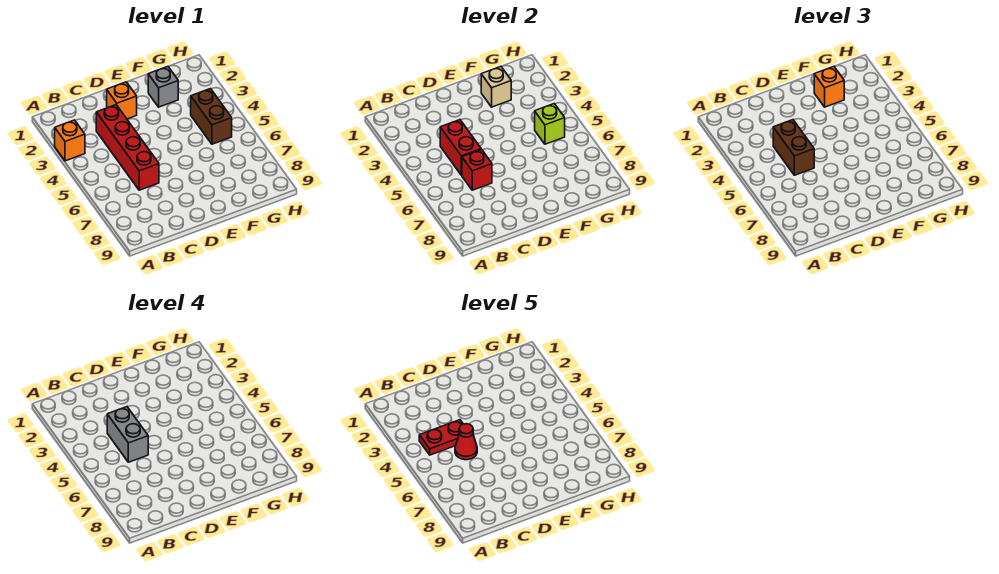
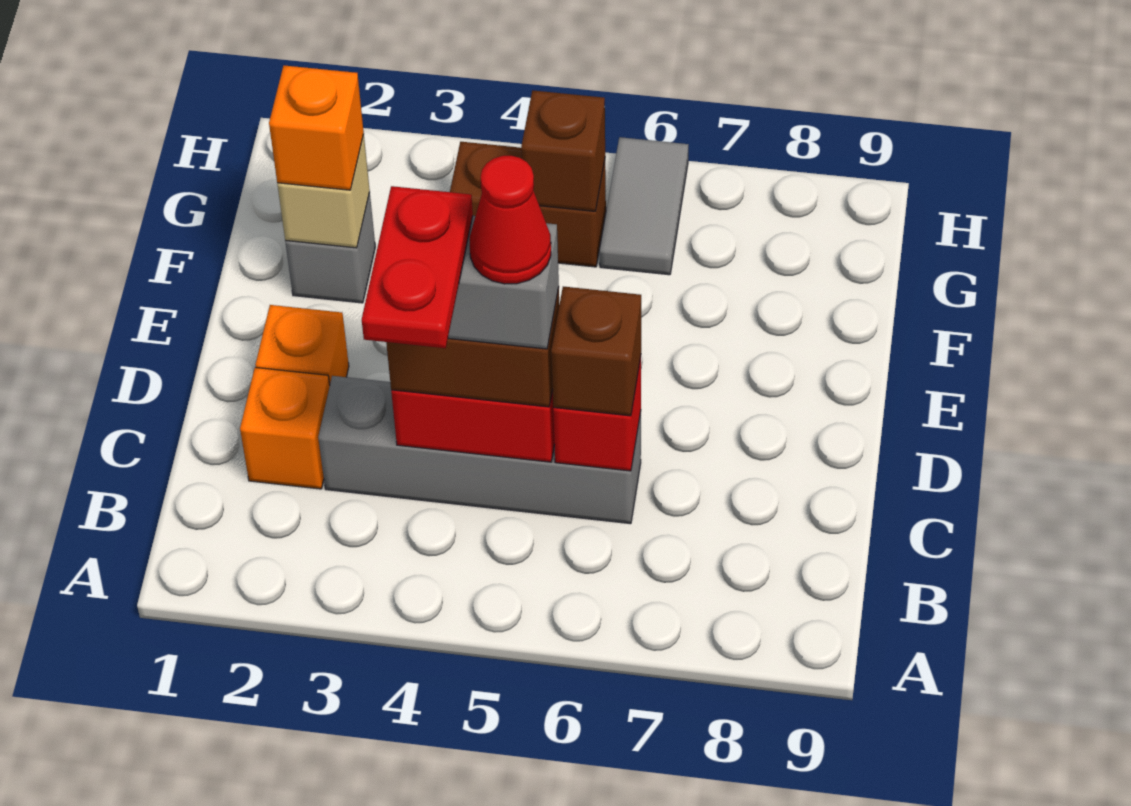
orange 1x1 brick [55,120,85,161] -> orange 1x1 brick moved to [240,367,330,489]
red 1x4 brick [96,105,159,190] -> grey 1x4 brick [318,376,641,524]
none -> brown 1x1 brick [551,287,641,416]
lime 1x1 brick [535,104,565,144] -> brown 1x1 brick [521,90,605,211]
none -> grey 1x2 tile [600,137,688,275]

